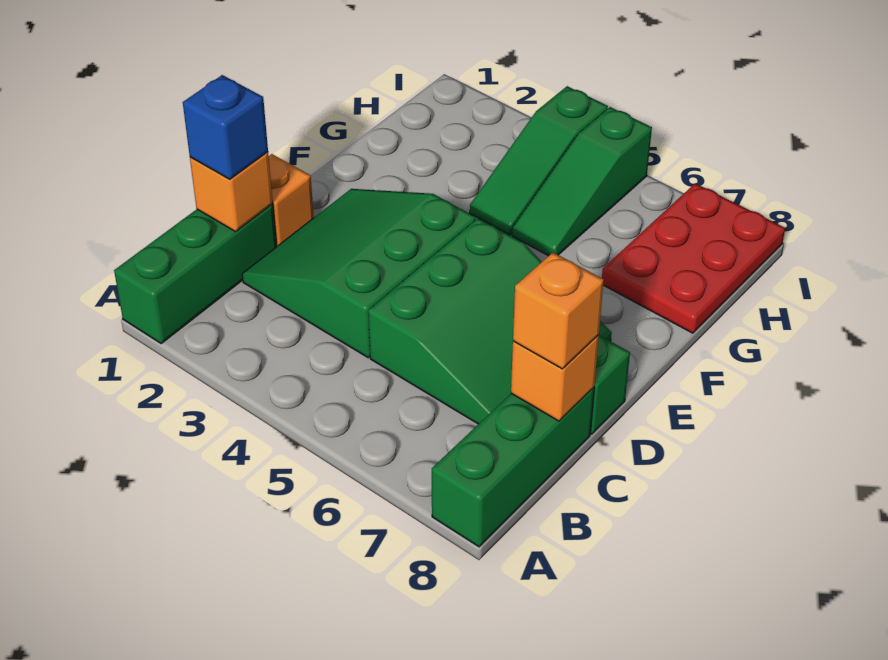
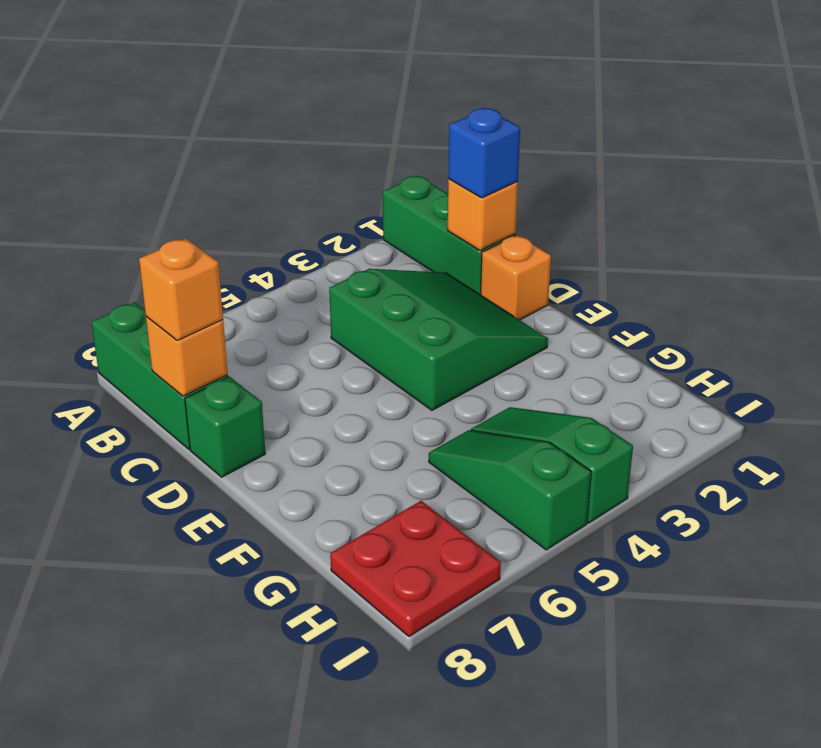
green 3x3 slope [368,218,612,424] -> none
red 2x3 plate [602,184,785,333] -> red 2x2 plate [330,501,501,637]

